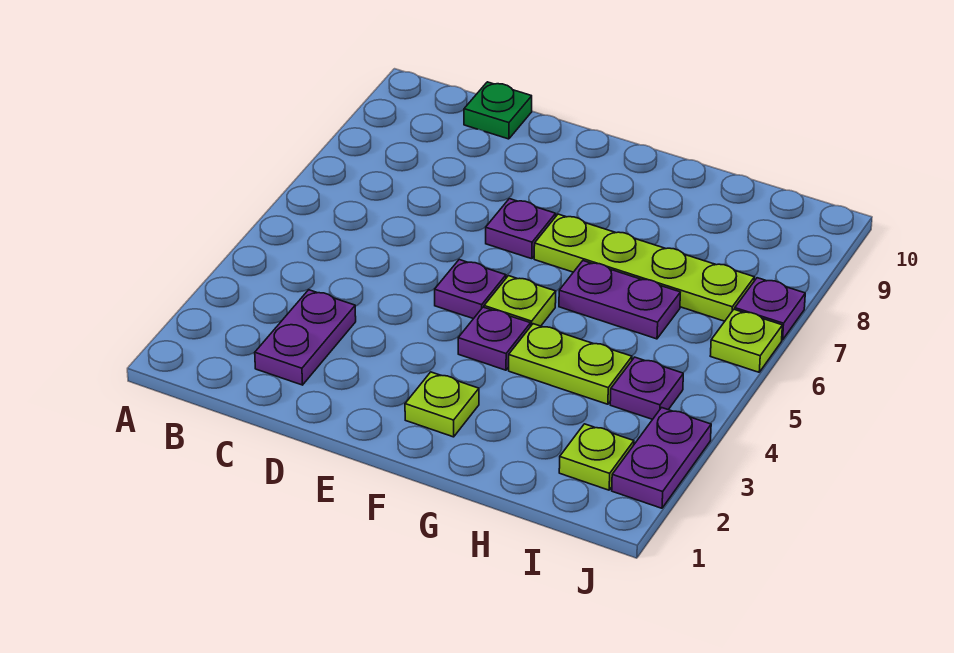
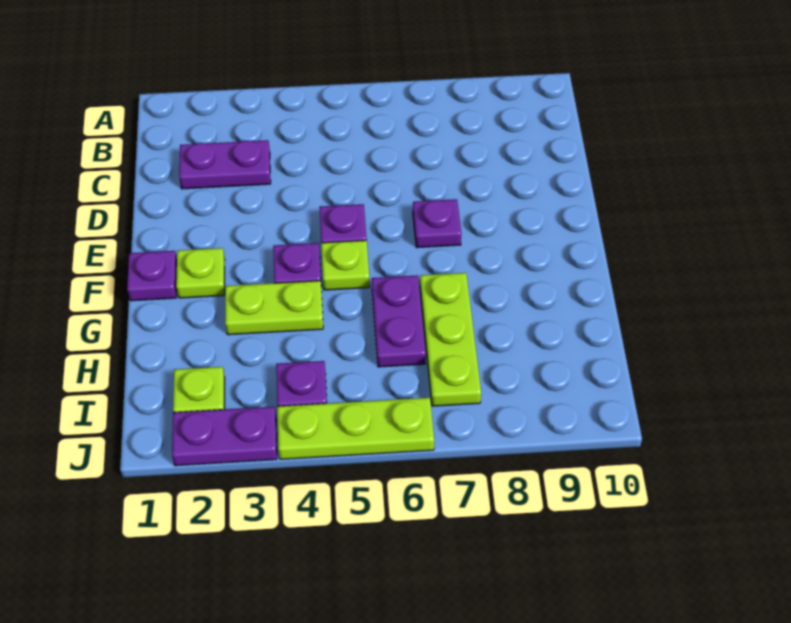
green 1x1 plate [464,82,532,139] -> none
lime 1x4 plate [534,214,754,321] -> lime 1x3 plate [420,273,481,406]
lime 1x2 plate [509,324,632,404] -> lime 1x2 plate turned to [225,281,323,335]
lime 1x1 plate [710,309,782,372] -> lime 1x3 plate [277,398,434,459]
purple 1x1 plate [735,278,805,340] -> purple 1x1 plate moved to [127,251,177,301]

